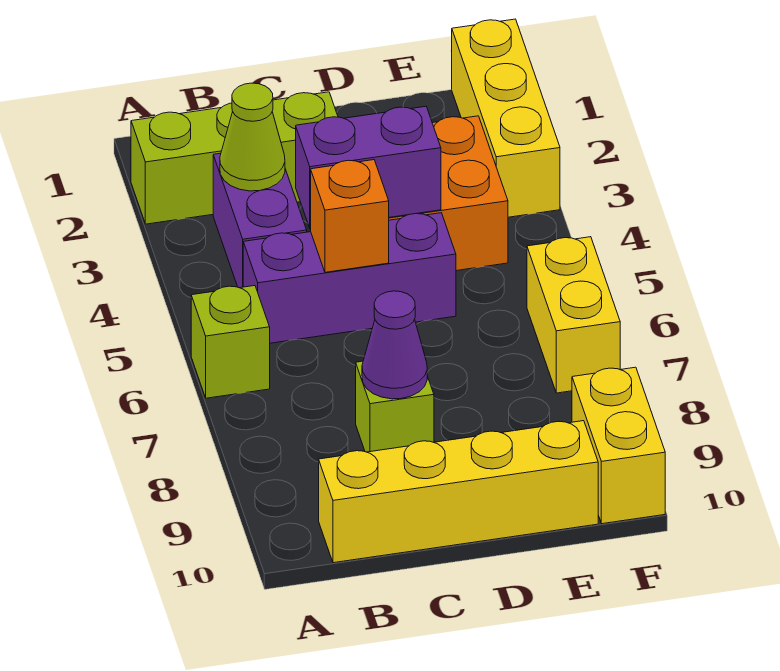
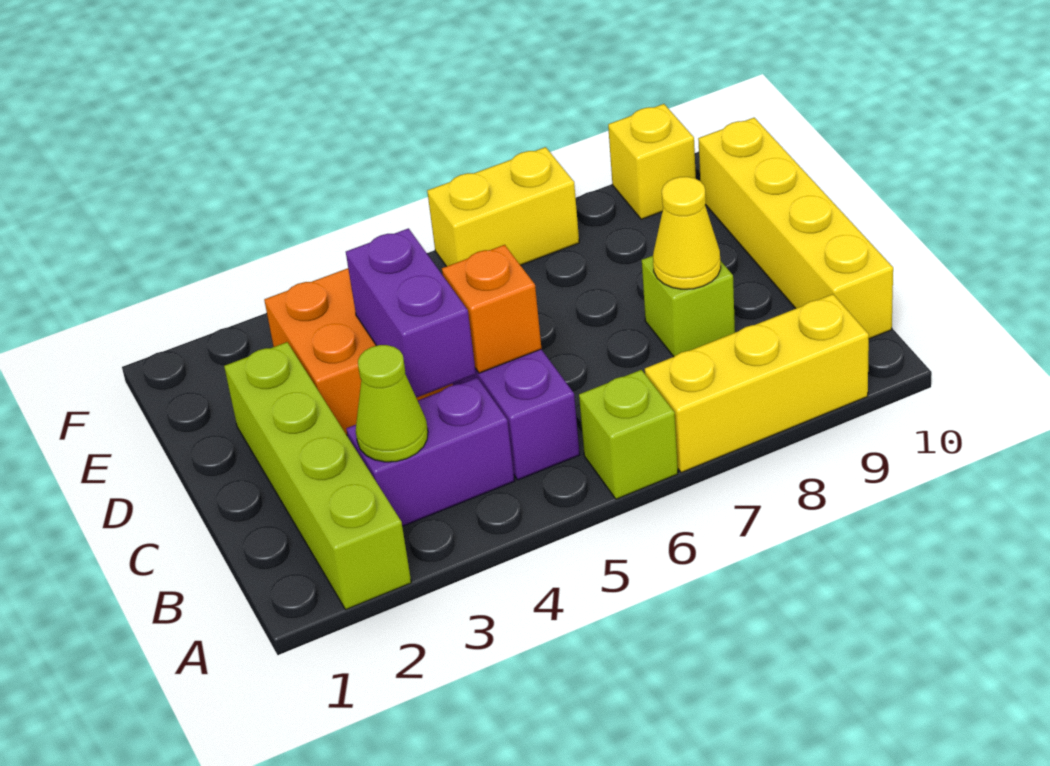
lime 1x3 brick [131,92,338,224] -> lime 1x4 brick [224,342,411,610]
purple 1x1 cone [362,291,427,399] -> yellow 1x1 cone [653,177,721,289]
yellow 1x3 brick [452,19,560,217] -> yellow 1x3 brick moved to [645,294,869,473]
yellow 1x2 brick [572,367,665,524] -> yellow 1x1 brick [608,104,696,220]

